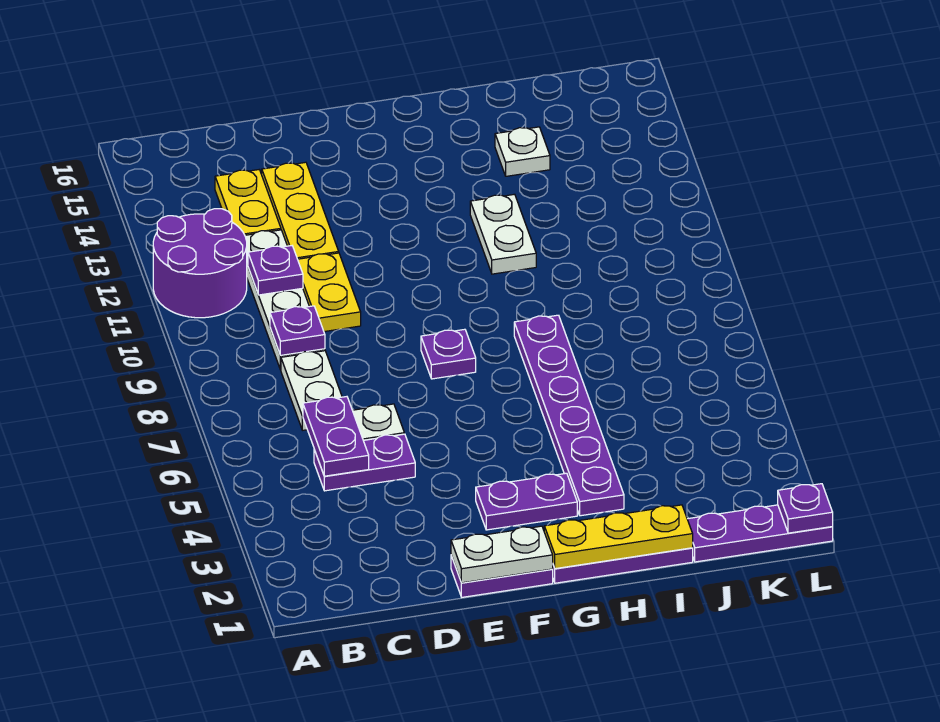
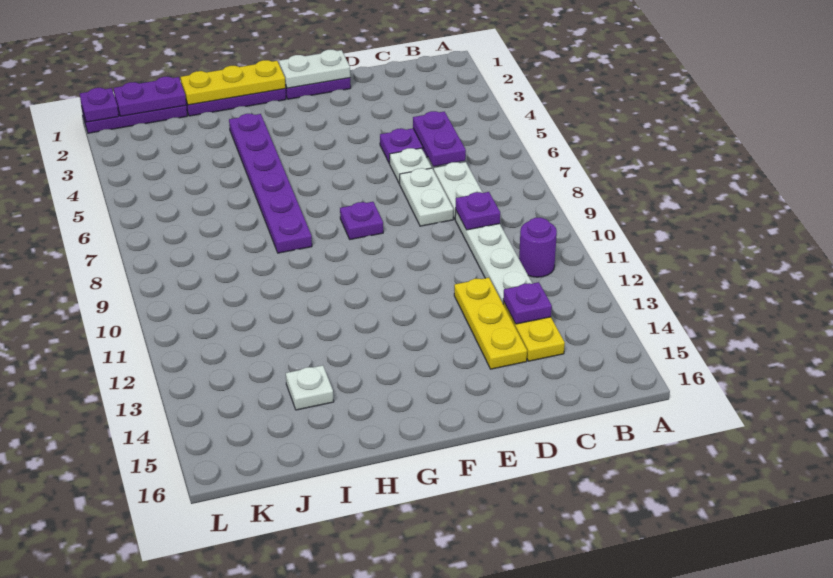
purple 2x2 round brick [153,209,247,318] -> purple 1x1 round brick [519,218,557,277]
purple 1x1 plate [248,246,303,295] -> purple 1x1 plate moved to [503,282,552,324]
yellow 1x2 plate [298,253,361,332] -> none
purple 1x2 plate [476,473,577,530] -> purple 1x2 plate moved to [114,77,186,116]
white 1x2 plate [470,194,536,274] -> white 1x2 plate moved to [400,168,453,226]

